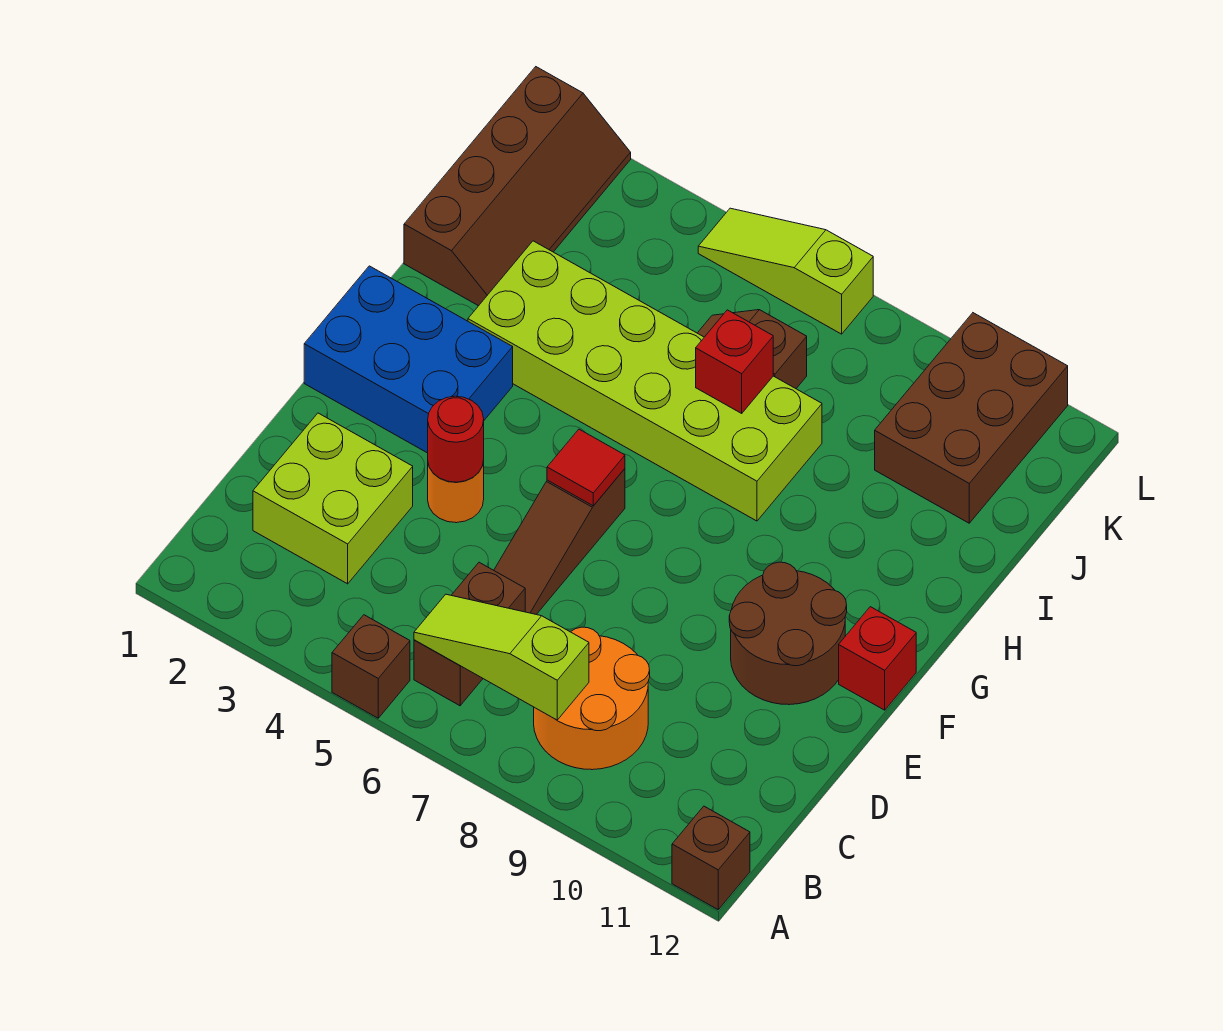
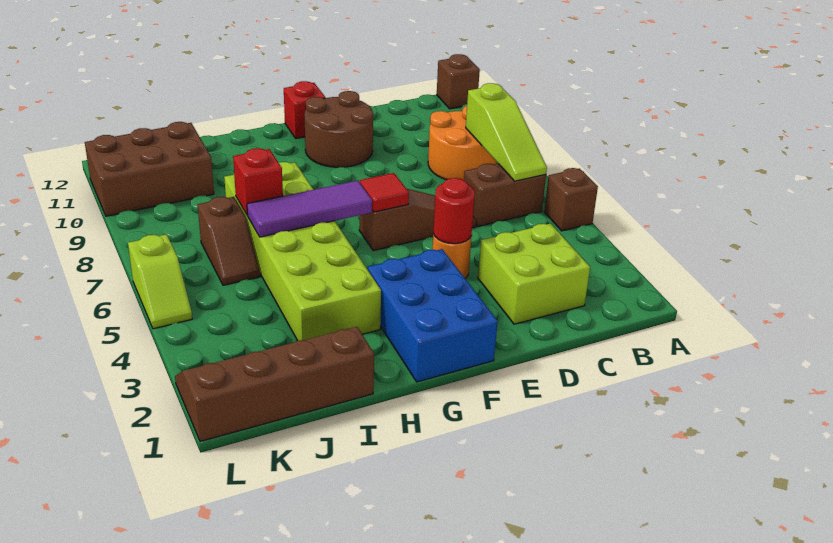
none -> purple 1x3 tile [247,181,372,237]
lime 1x3 slope [698,208,873,334] -> lime 1x2 slope [128,234,192,329]

